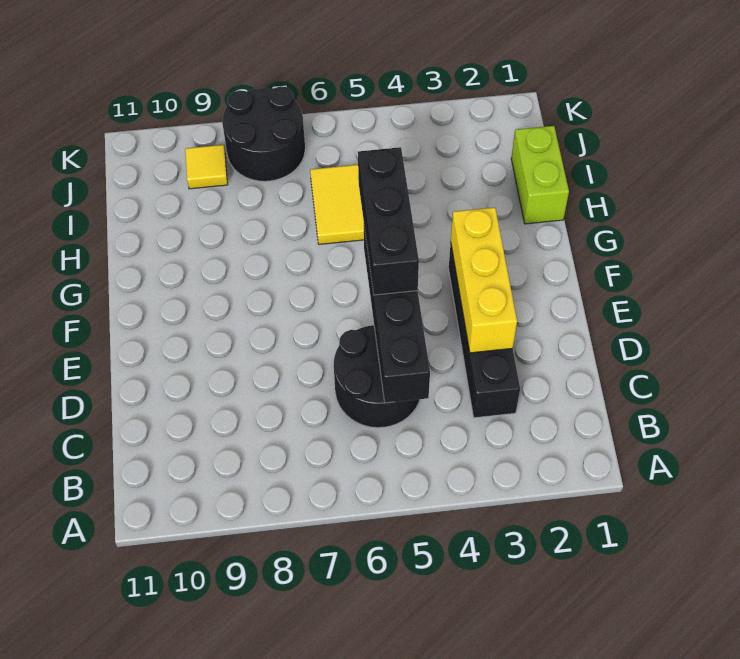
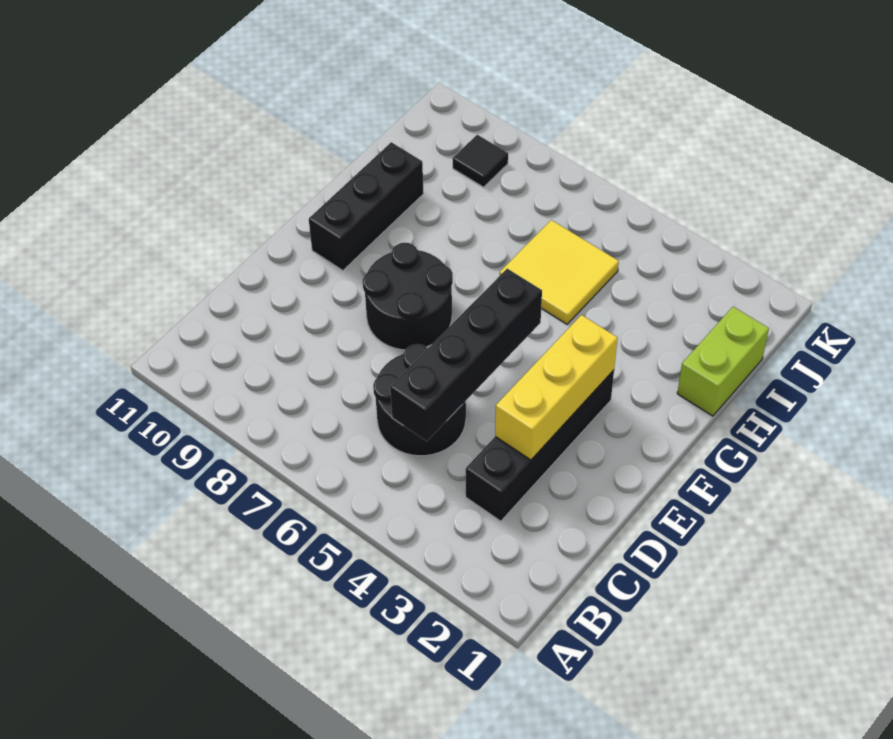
black 1x3 brick [358,147,419,295] -> black 1x3 brick moved to [309,142,424,270]
black 2x2 round brick [222,86,305,181] -> black 2x2 round brick moved to [363,243,453,350]
yellow 1x1 tile [185,145,228,189] -> black 1x1 tile [453,135,508,187]

